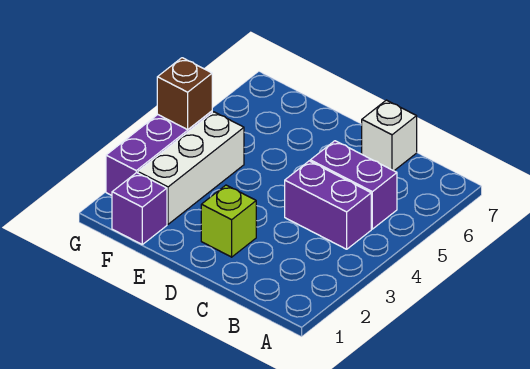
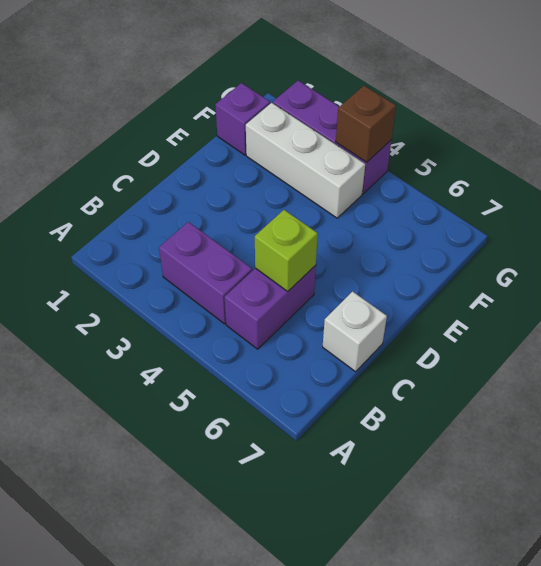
purple 1x2 brick [285,161,371,249] -> purple 1x2 brick turned to [159,222,252,324]
lime 1x1 brick [201,185,256,257] -> lime 1x1 brick moved to [255,210,318,291]

